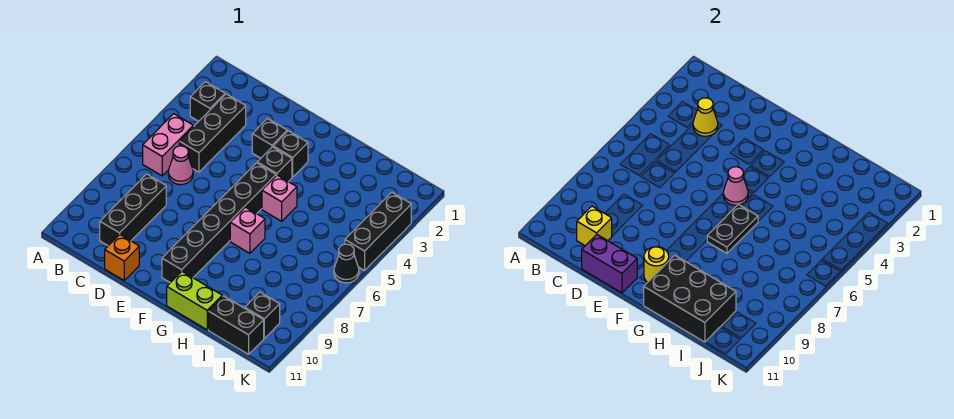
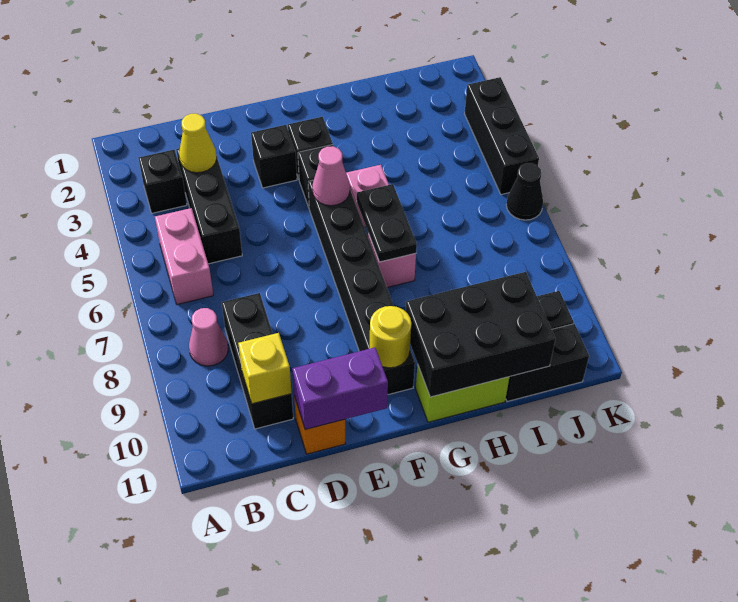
pink 1x1 cone [168,146,193,185] -> pink 1x1 cone moved to [189,308,228,366]

